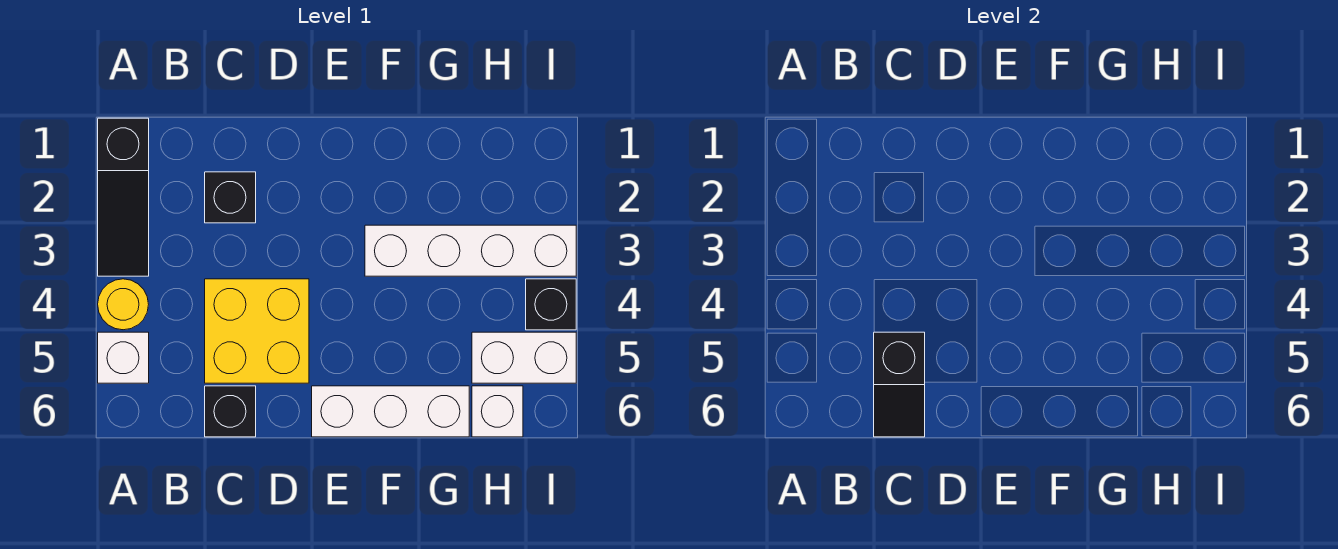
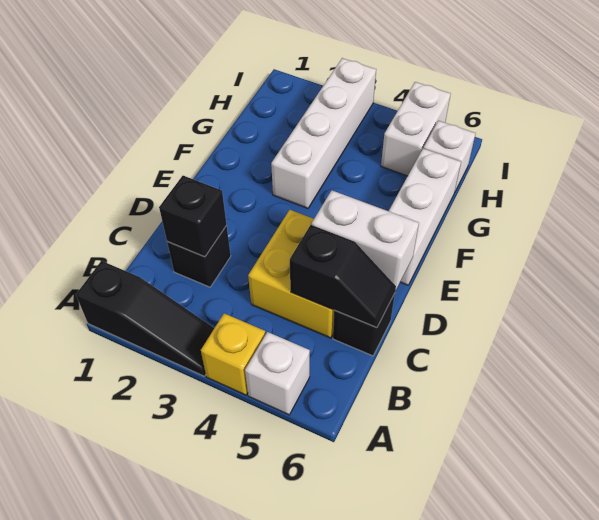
yellow 1x1 round brick [98,279,149,330] -> yellow 1x1 brick [201,313,266,395]
none -> white 1x2 brick [312,190,419,289]
black 1x1 brick [526,279,576,330] -> black 1x1 brick moved to [159,176,227,257]

